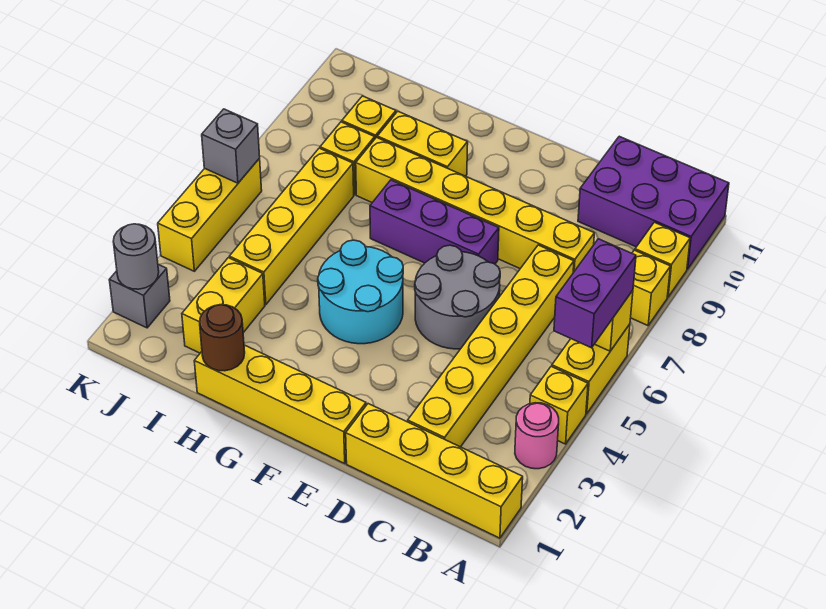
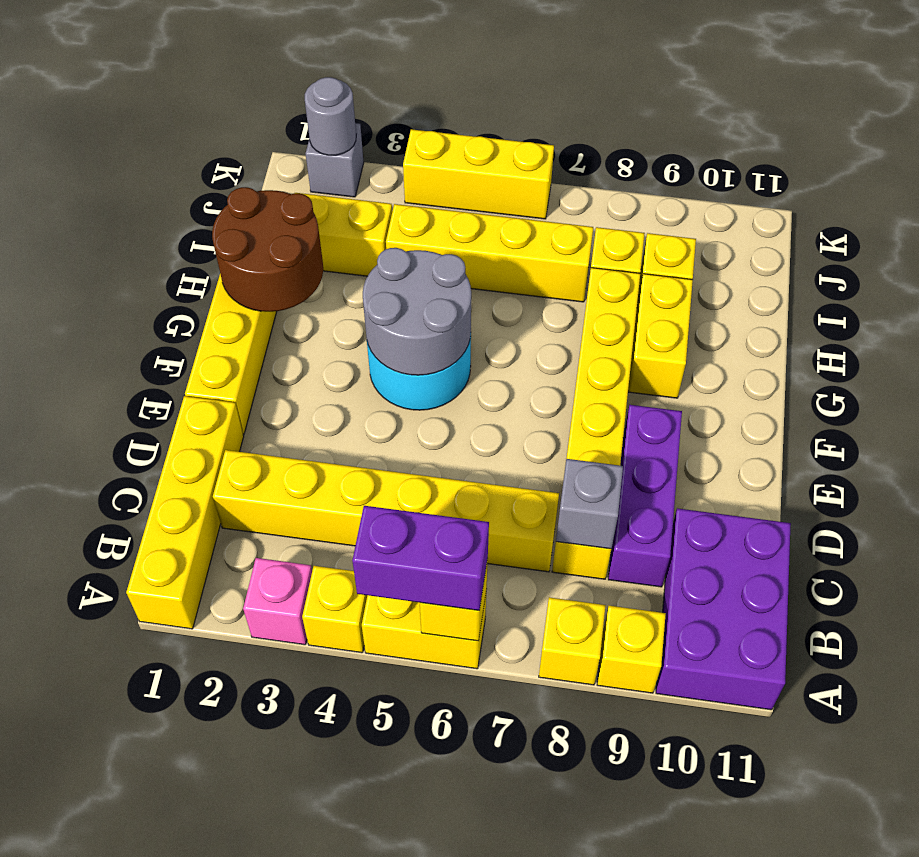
pink 1x1 round brick [515,403,559,469] -> pink 1x1 brick [243,558,312,645]
grey 2x2 round brick [415,245,500,349] -> grey 2x2 round brick moved to [363,248,471,375]
purple 1x3 brick [370,180,499,264] -> purple 1x3 brick moved to [608,405,682,587]
brown 1x1 round brick [200,305,245,371] -> brown 2x2 round brick [212,187,323,312]
grey 1x1 brick [202,109,260,183] -> grey 1x1 brick moved to [556,459,623,549]

